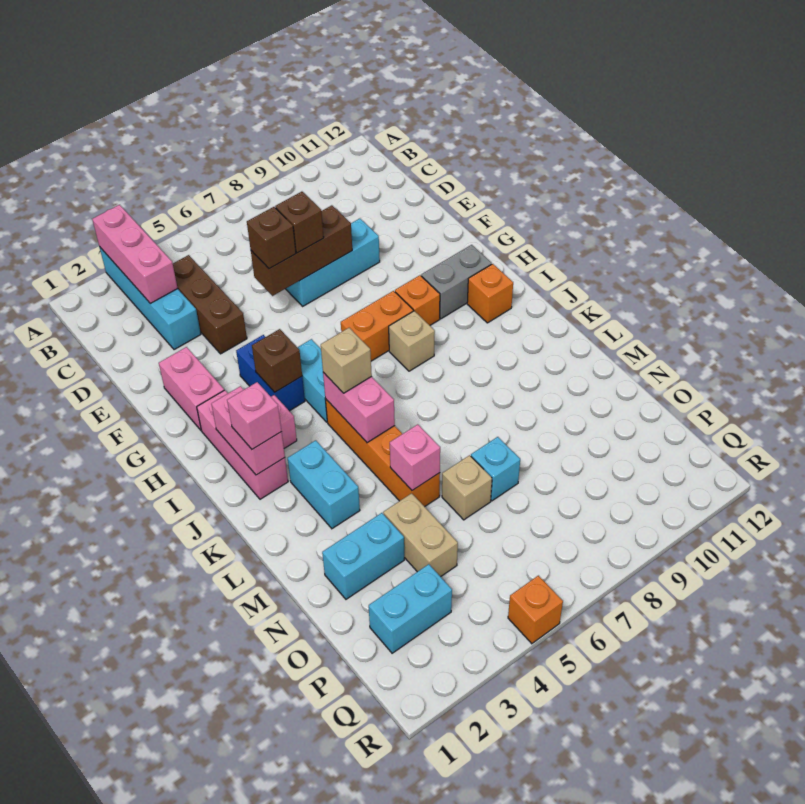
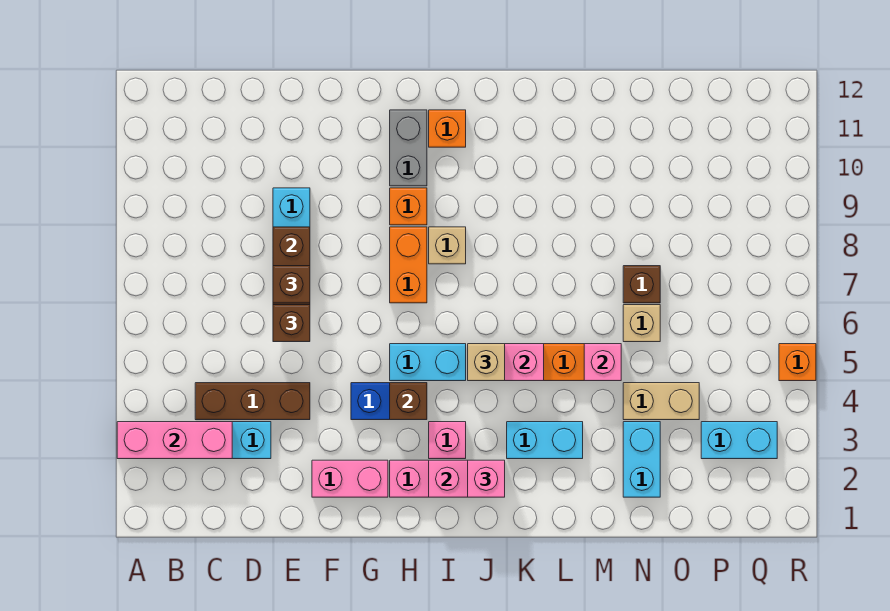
cyan 1x1 brick [471,437,520,501] -> brown 1x1 brick [623,266,660,303]
cyan 1x2 brick [369,564,452,653] -> cyan 1x2 brick turned to [701,422,777,459]

